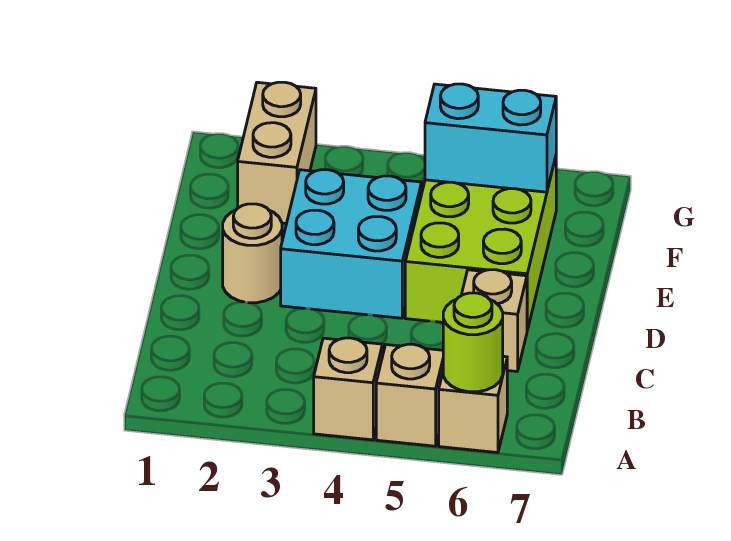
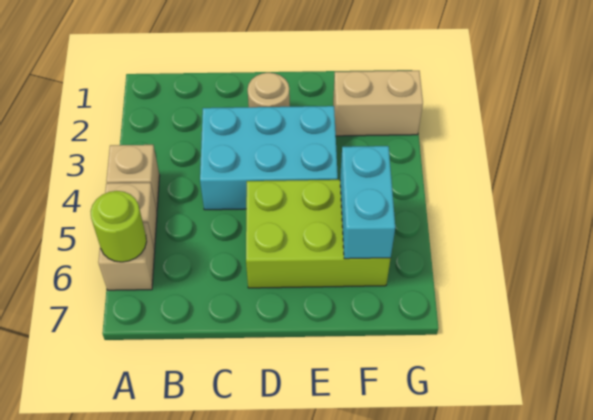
tan 1x1 brick [462,270,527,371] -> none
cyan 2x2 brick [281,170,422,318] -> cyan 2x3 brick [200,106,338,210]

